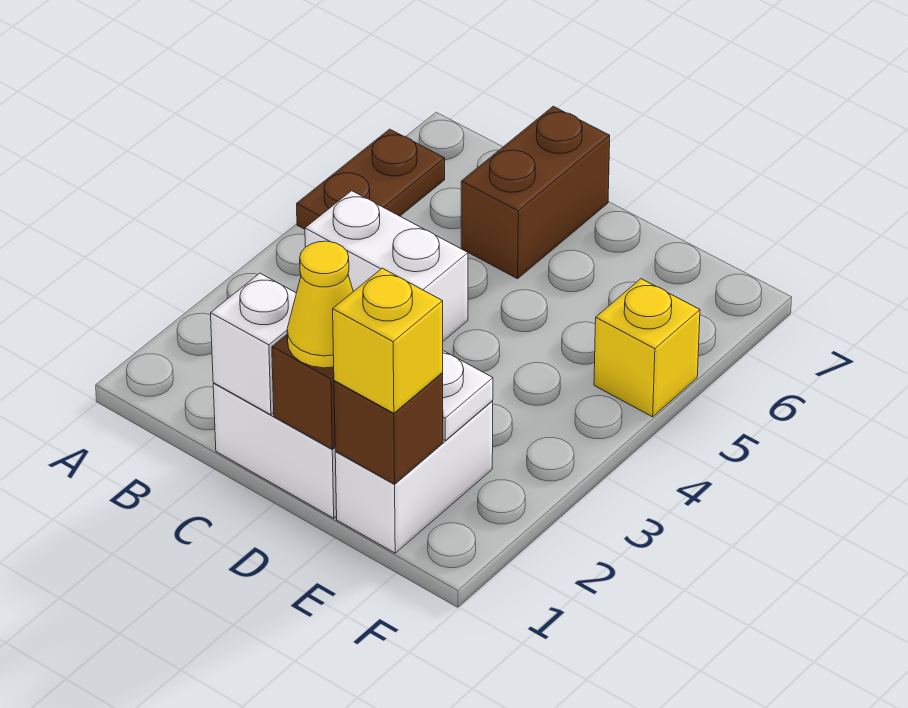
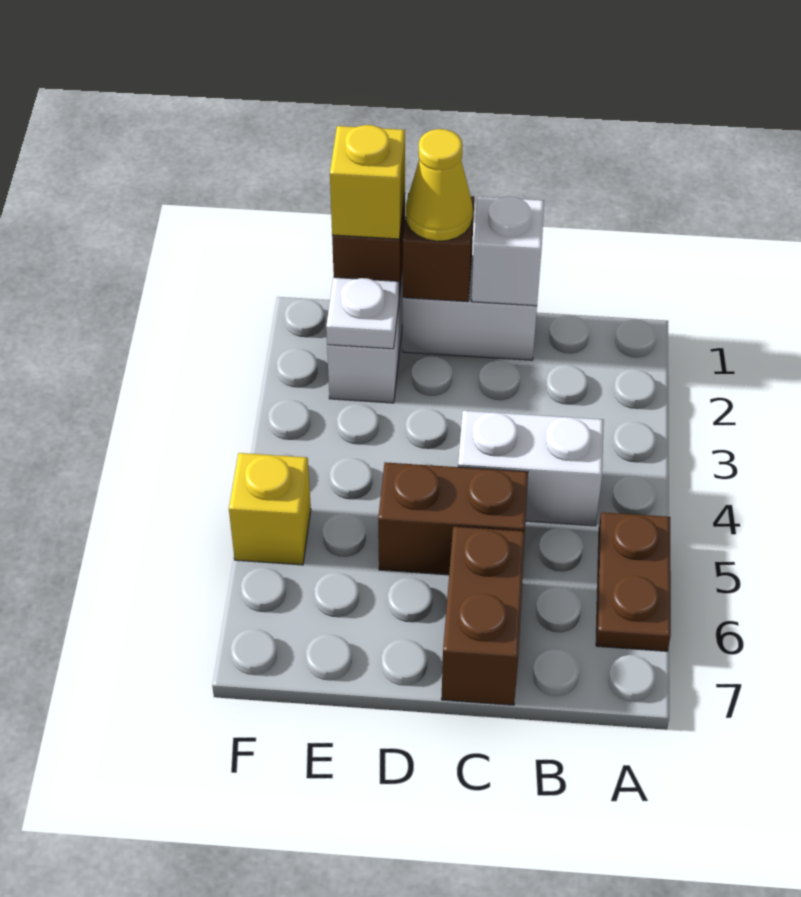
none -> brown 1x2 brick [378,462,528,575]

